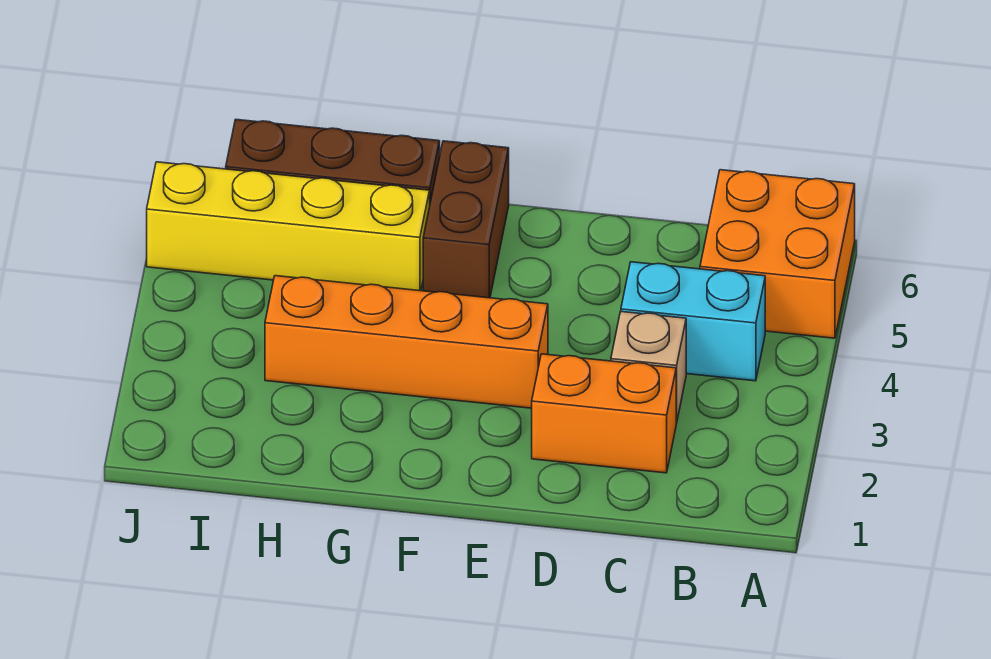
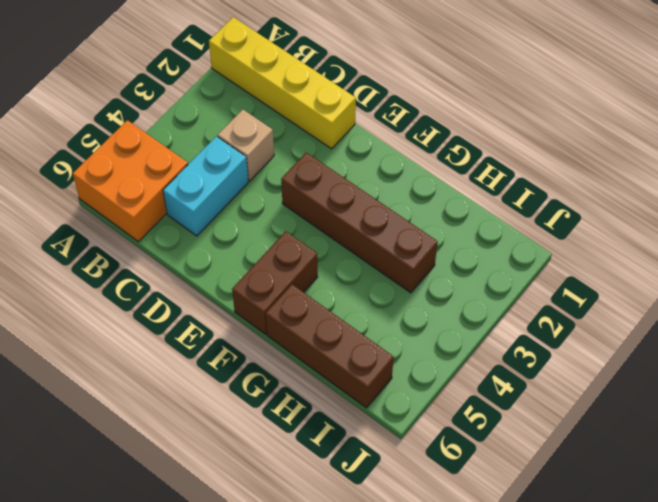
cyan 1x2 brick [621,262,765,381] -> cyan 1x2 brick turned to [163,136,248,236]
orange 1x2 brick [532,354,676,473] -> none
orange 1x4 brick [265,276,548,408] -> brown 1x4 brick [281,152,438,293]
yellow 1x4 brick [147,162,430,291] -> yellow 1x4 brick moved to [209,17,356,149]

